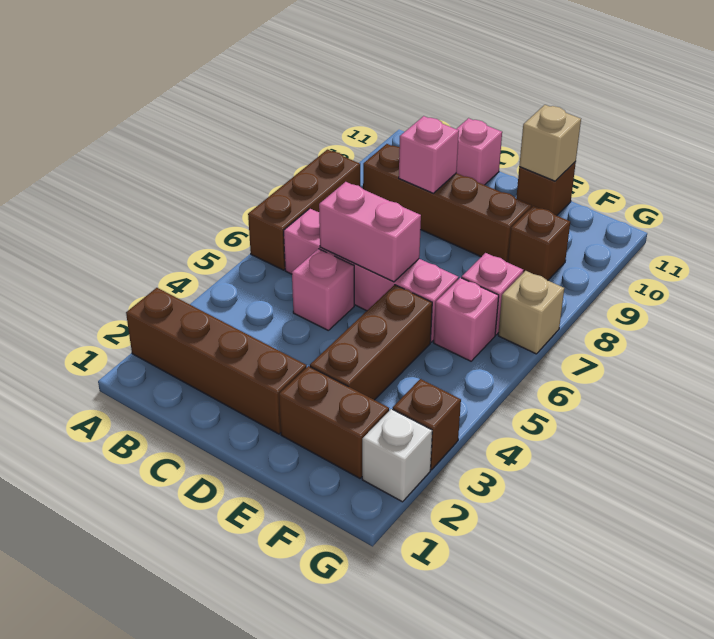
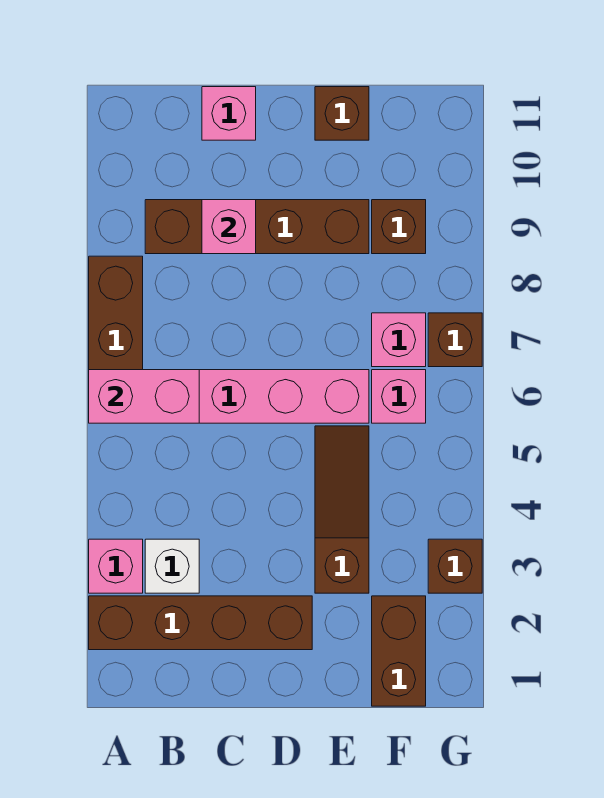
pink 1x1 brick [292,249,354,330] -> pink 1x1 brick moved to [89,539,143,593]
pink 1x2 brick [319,182,421,282] -> pink 1x2 brick moved to [89,370,199,423]
brown 1x2 brick [279,366,389,478] -> brown 1x2 brick turned to [372,596,426,706]
brown 1x3 brick [310,285,432,400] -> brown 1x3 slope [315,426,369,593]
tan 1x1 brick [519,105,581,181] -> none
white 1x1 brick [362,409,432,502] -> white 1x1 brick moved to [145,539,199,593]
tan 1x1 brick [498,271,564,354] -> brown 1x1 brick [428,313,482,367]

